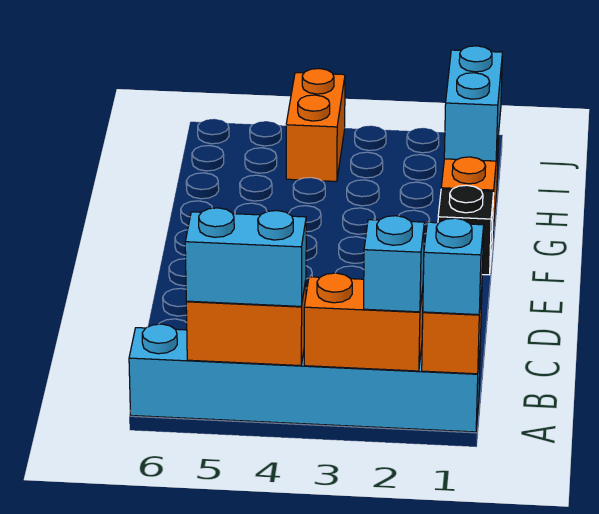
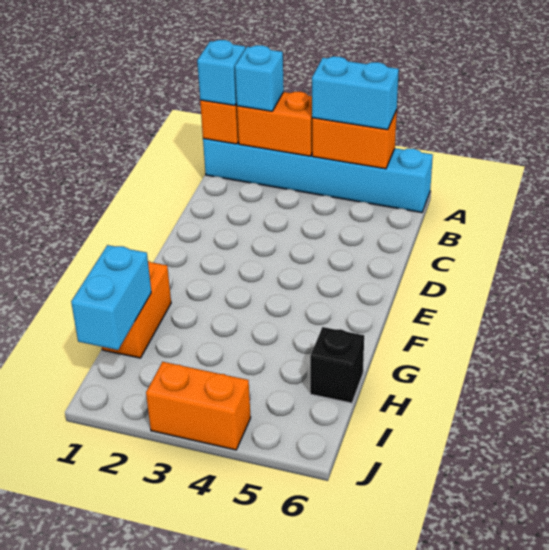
black 1x1 brick [438,185,494,275] -> black 1x1 brick moved to [310,327,364,403]
orange 1x2 brick [286,69,345,182] -> orange 1x2 brick turned to [146,362,251,450]

